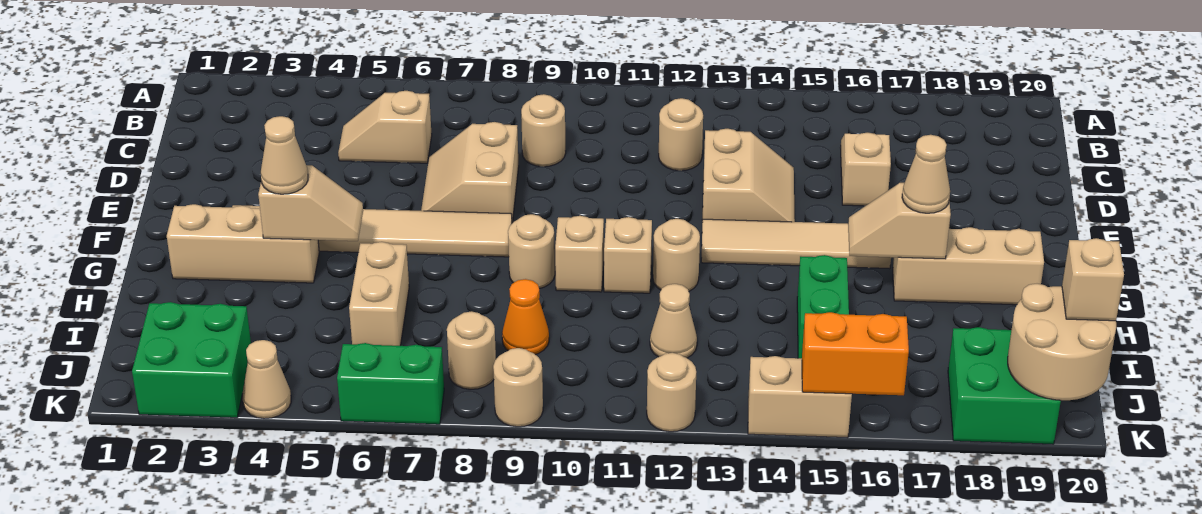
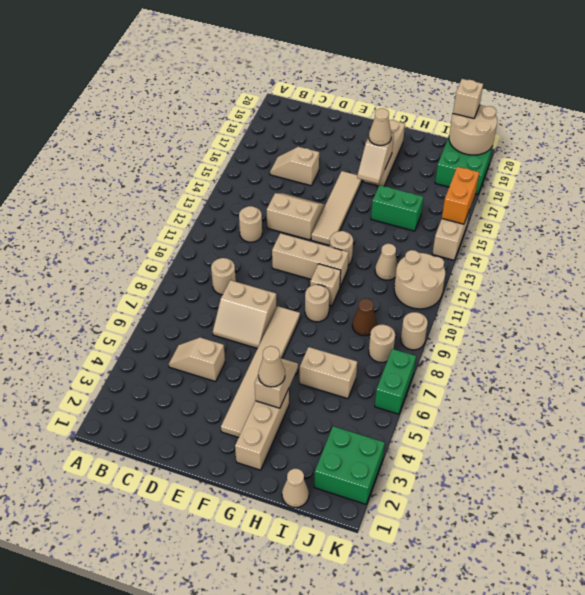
tan 1x2 slope [338,91,432,163] -> tan 1x2 slope turned to [169,338,225,382]
tan 1x1 brick [604,217,652,293] -> tan 1x3 brick [272,233,349,287]
orange 1x1 cone [502,279,549,355] -> brown 1x1 cone [352,299,377,336]
tan 1x1 cone [243,340,291,419] -> tan 1x1 cone moved to [282,469,309,508]
tan 1x1 round brick [647,353,696,432] -> tan 2x2 round brick [394,250,445,309]

